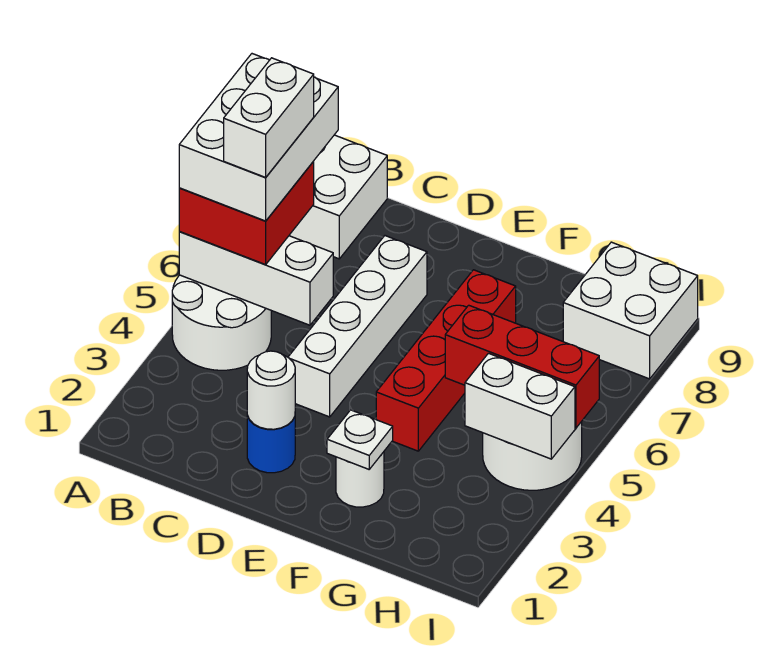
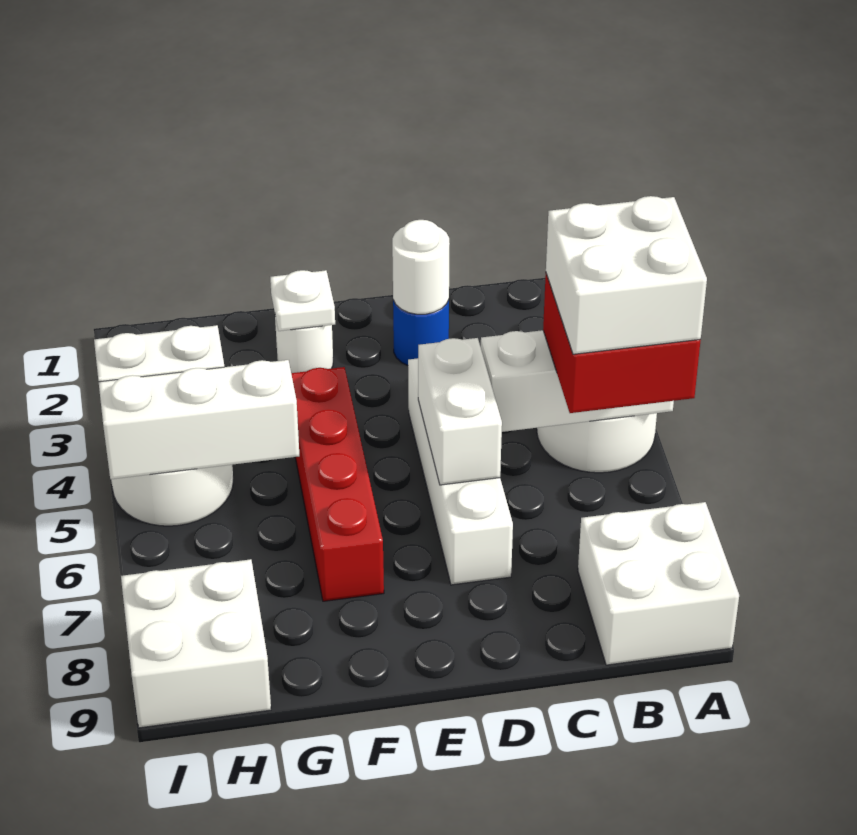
white 2x3 brick [179,54,338,221] -> white 2x2 brick [546,196,707,354]
white 1x2 brick [224,58,314,177] -> white 1x2 brick moved to [418,338,502,485]
red 1x3 brick [445,305,599,428] -> white 1x3 brick [99,360,299,479]

